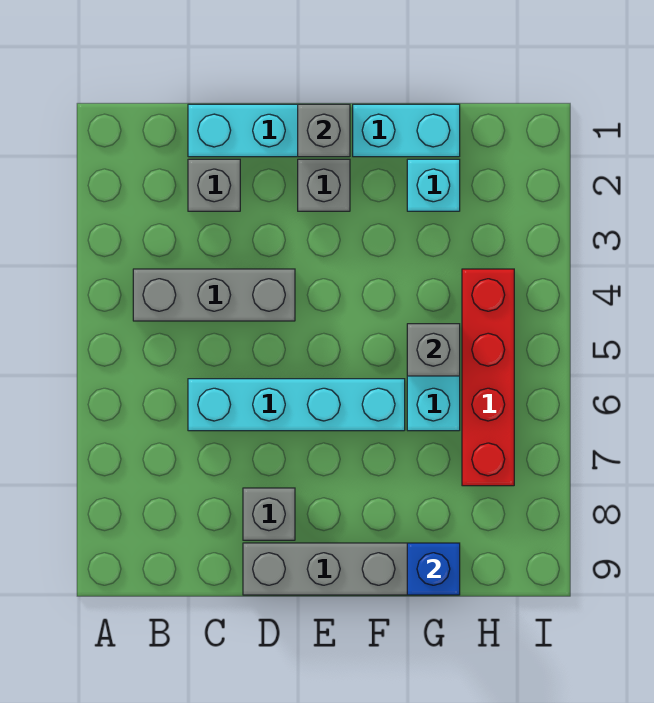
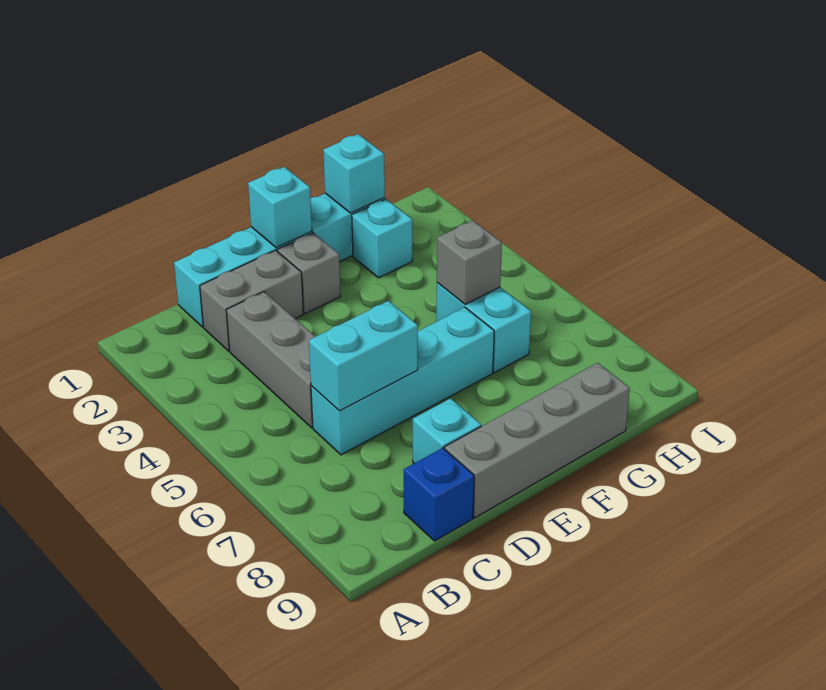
grey 1x3 brick [133,269,295,321] -> grey 1x3 brick turned to [226,292,315,428]
grey 1x1 brick [188,159,240,211] -> grey 1x2 brick [200,250,303,351]
none -> cyan 1x2 brick [309,301,418,411]
grey 1x1 brick [243,488,295,540] -> cyan 1x1 brick [413,399,481,463]
grey 1x1 brick [298,104,350,157] -> cyan 1x1 brick [248,167,312,248]
none -> cyan 1x1 brick [323,134,385,213]
blue 1x1 brick [407,543,460,595] -> blue 1x1 brick moved to [404,448,474,541]
red 1x4 brick [462,269,514,486] -> none

